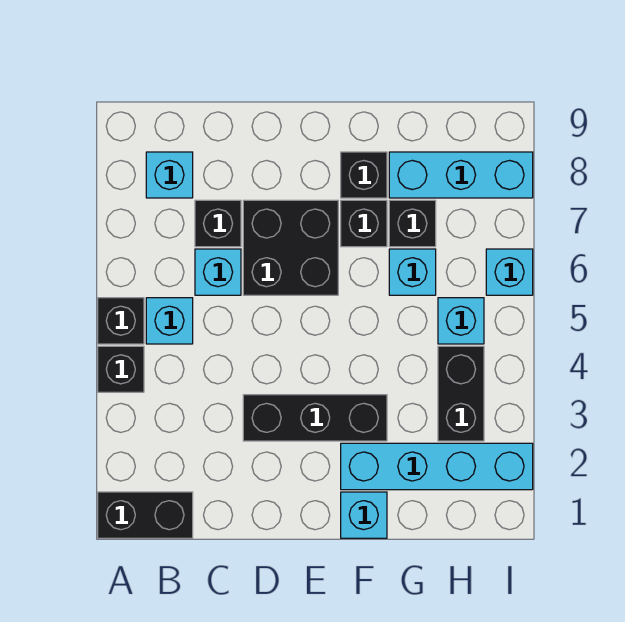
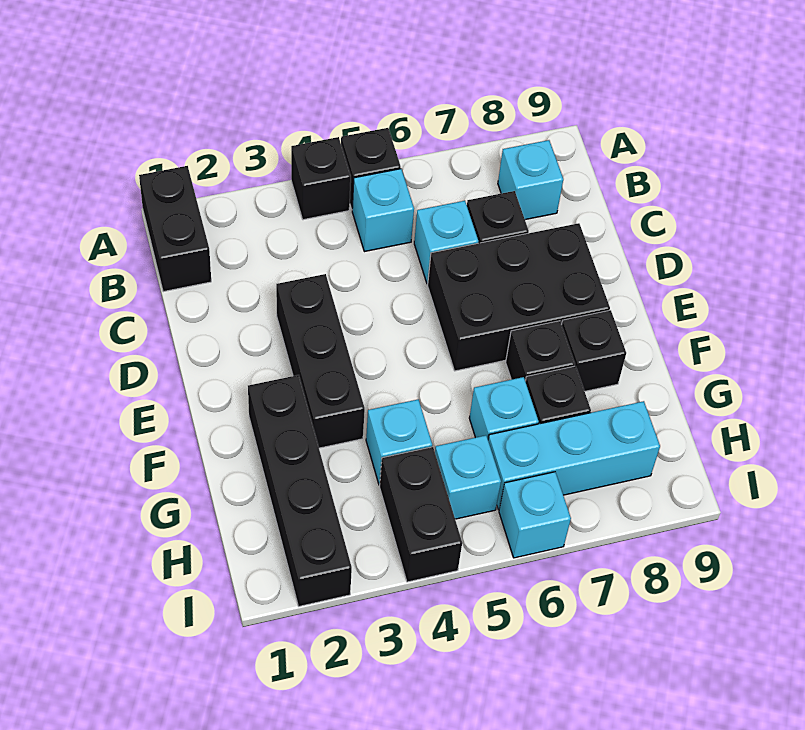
black 2x2 brick [243,200,338,295] -> black 2x3 brick [428,223,610,371]
cyan 1x1 brick [341,492,387,538] -> cyan 1x1 brick moved to [366,399,432,485]
cyan 1x4 brick [341,443,533,490] -> black 1x4 brick [248,375,352,606]
cyan 1x3 brick [389,152,533,198] -> cyan 1x3 brick turned to [488,401,660,510]
black 1x2 brick [438,346,484,441] -> black 1x2 brick turned to [380,447,462,582]

